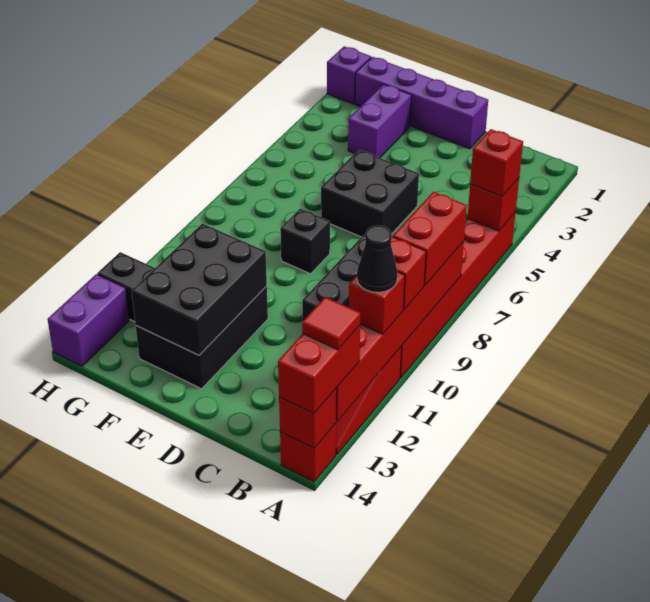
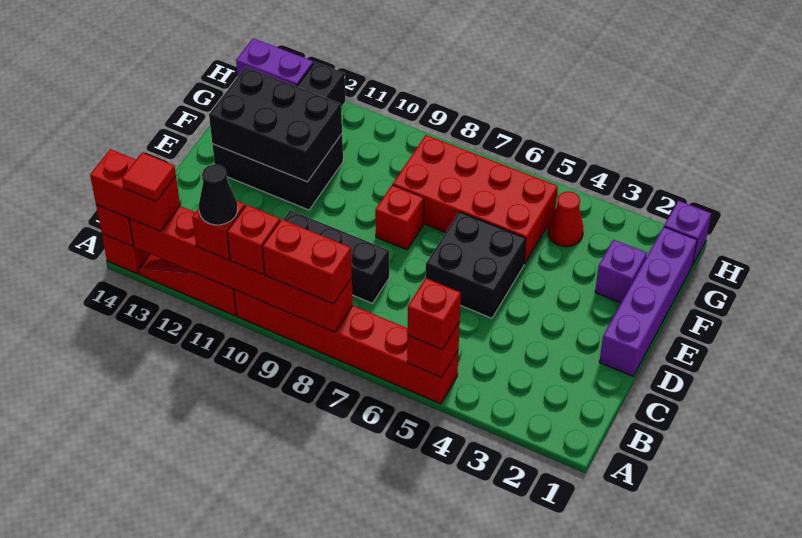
black 1x1 brick [280,208,330,274] -> red 1x1 brick [375,185,424,250]
purple 1x2 brick [348,84,412,158] -> purple 1x1 brick [595,240,647,303]
none -> red 2x4 brick [393,135,558,264]
none -> red 1x1 cone [548,191,583,247]

